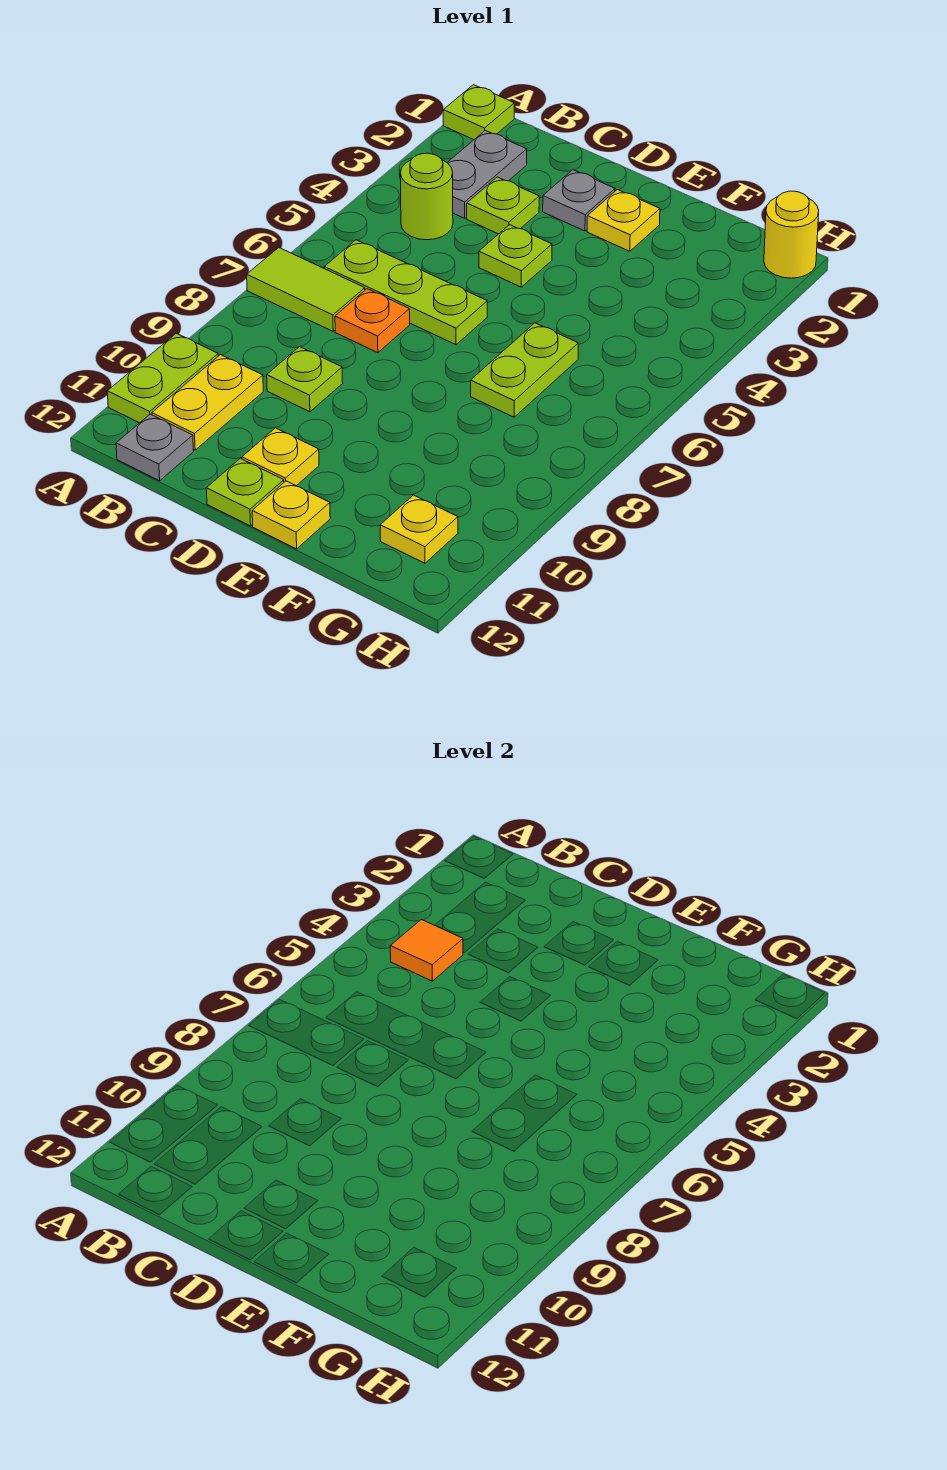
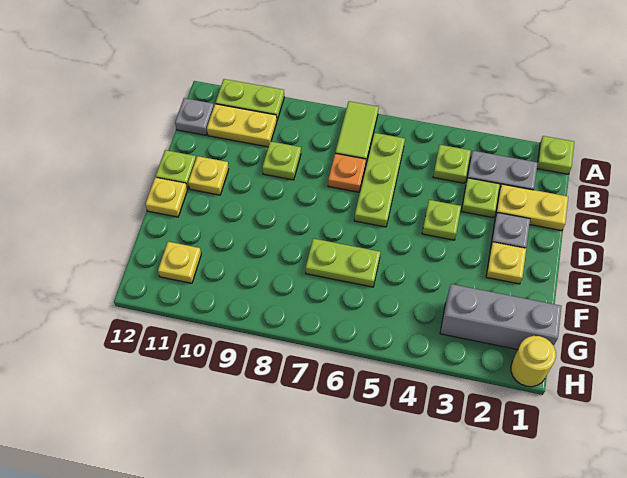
lime 1x1 round brick [400,153,453,240] -> lime 1x1 plate [433,145,471,183]
orange 1x1 tile [390,920,463,981] -> none
none -> yellow 1x2 plate [496,184,568,231]
none -> grey 1x3 brick [440,284,561,350]

